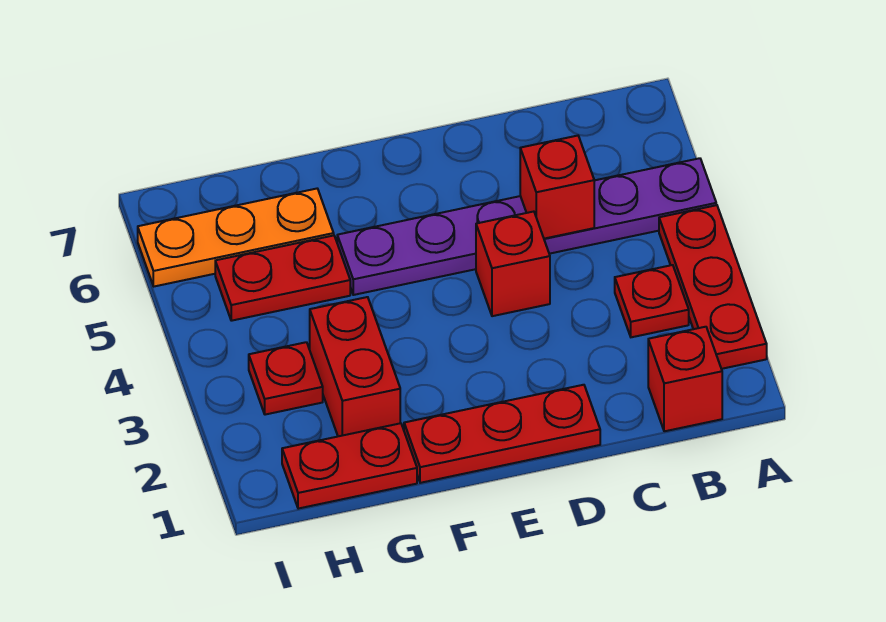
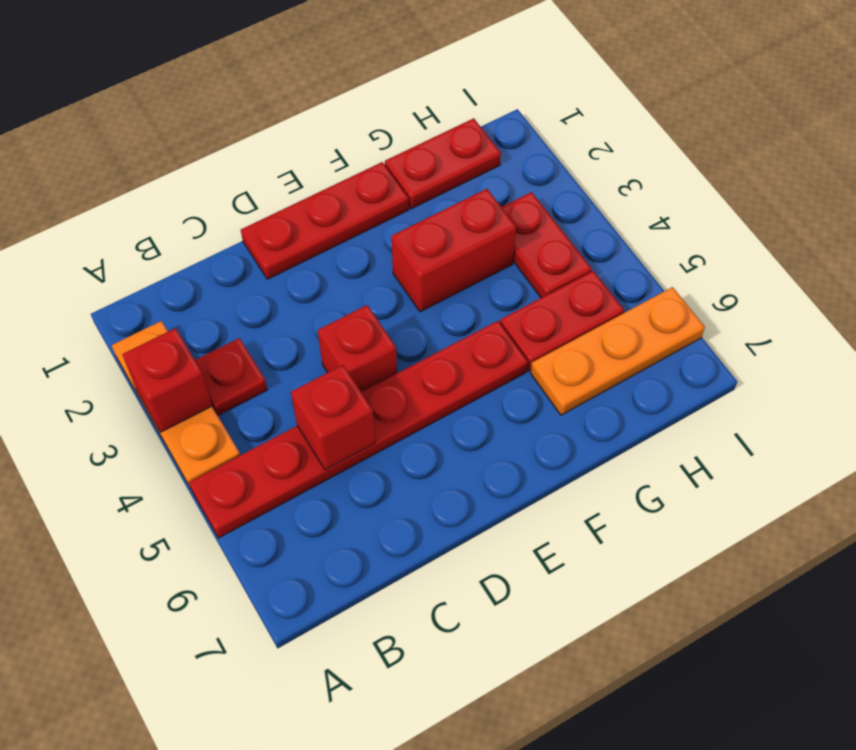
red 1x3 plate [659,205,767,369] -> orange 1x3 plate [112,321,240,489]
purple 1x6 plate [337,158,716,295] -> red 1x6 plate [189,321,528,538]
red 1x1 brick [648,327,722,431] -> red 1x1 brick moved to [122,328,212,432]
red 1x2 brick [310,297,400,436] -> red 1x2 brick turned to [391,189,516,312]
red 1x1 plate [249,342,323,415] -> red 1x2 plate [502,192,592,298]

